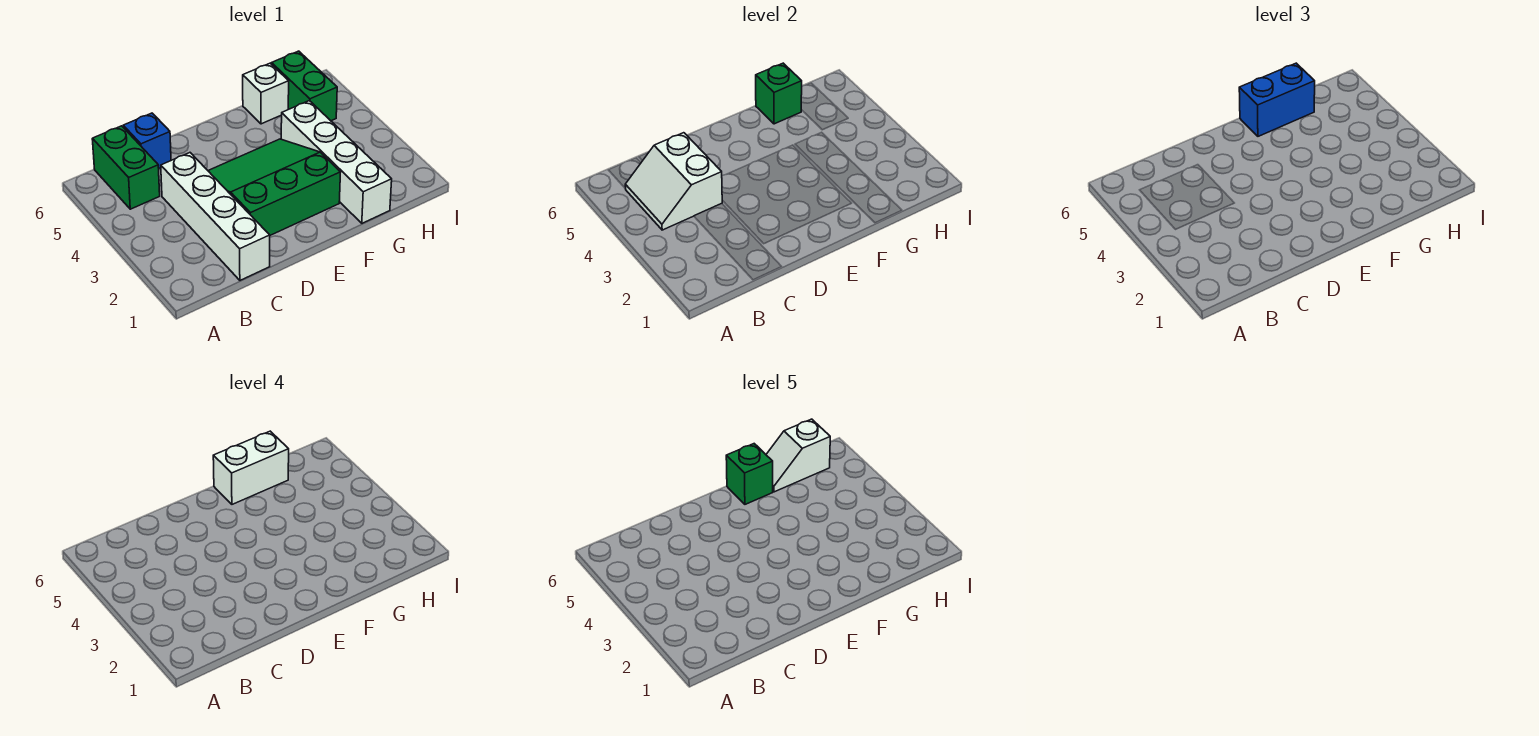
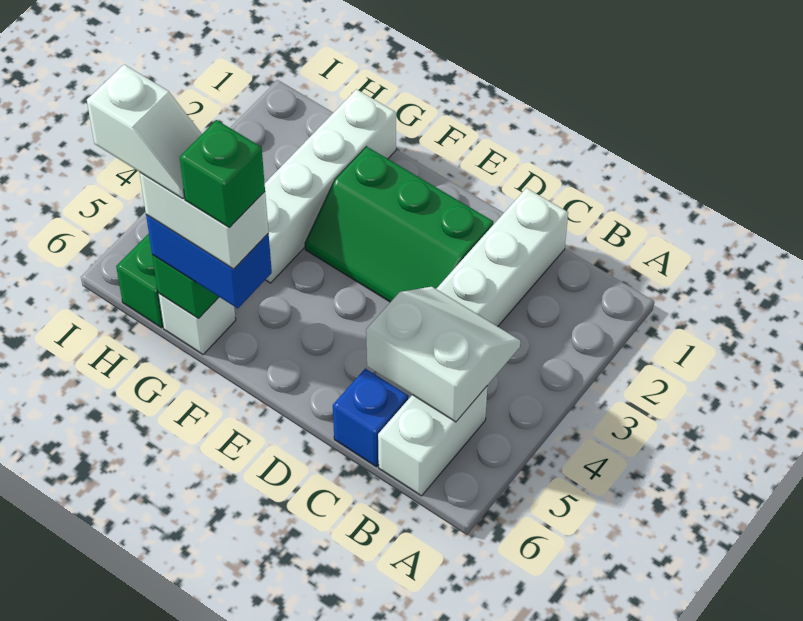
white 2x2 slope [625,133,722,230] -> white 2x2 slope turned to [366,287,520,422]
green 1x2 brick [92,126,160,209] -> white 1x2 brick [378,386,487,496]
green 3x3 slope [208,139,341,235] -> green 2x3 slope [305,147,493,302]

